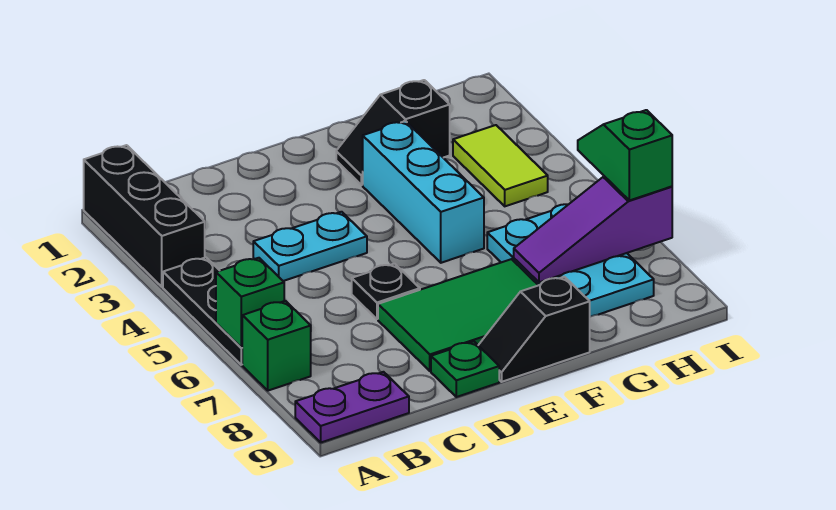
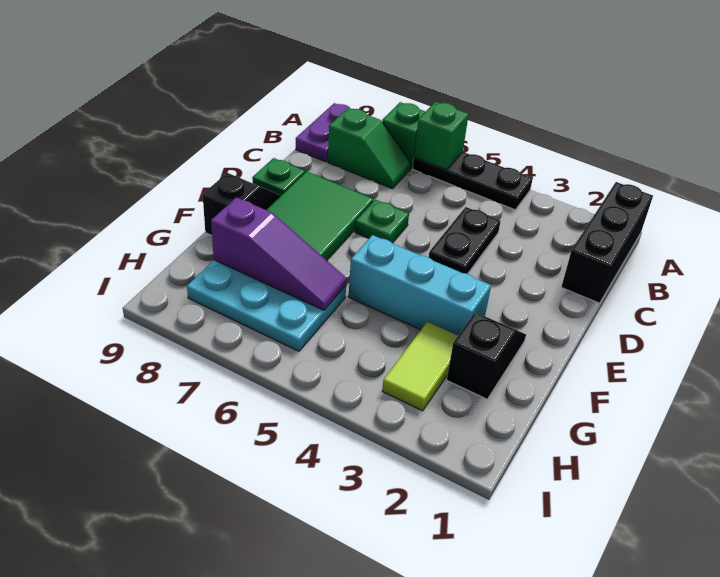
black 1x3 brick [84,145,205,287] -> black 1x3 brick turned to [562,182,653,303]
cyan 1x2 plate [253,212,367,281] -> black 1x2 plate [429,207,501,274]
black 1x1 plate [352,264,420,319] -> green 1x1 plate [355,200,409,243]
purple 1x3 slope [514,176,672,282] -> purple 1x3 slope turned to [211,197,347,310]
lime 1x2 tile [453,125,548,206] -> lime 1x2 tile turned to [382,322,458,411]
green 1x2 slope [578,110,672,200] -> green 1x2 slope moved to [328,108,411,189]

